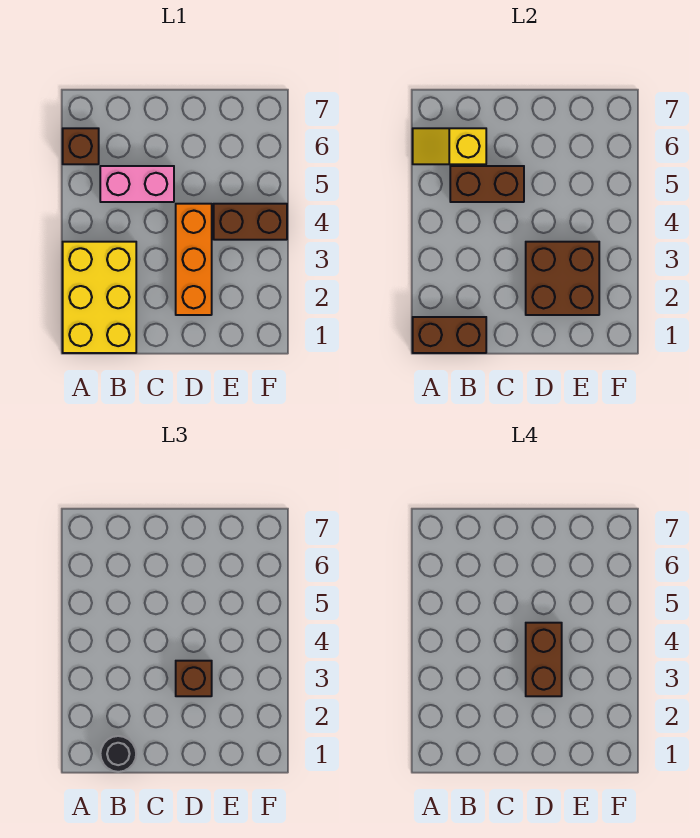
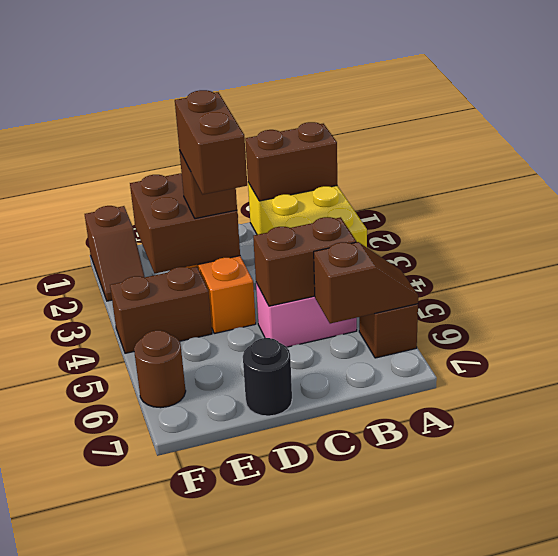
yellow 1x2 slope [413,128,486,164] -> brown 1x2 slope [314,242,418,324]
black 1x1 round brick [100,736,136,772] -> black 1x1 round brick moved to [243,338,292,416]
none -> brown 1x2 slope [85,206,145,301]
none -> brown 1x1 round brick [134,330,186,408]

